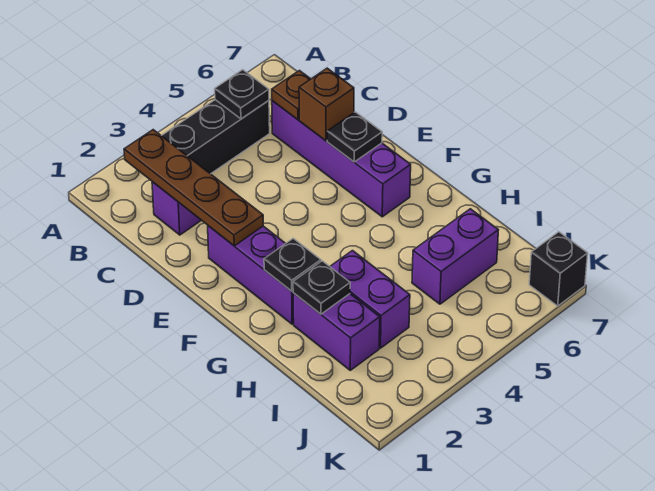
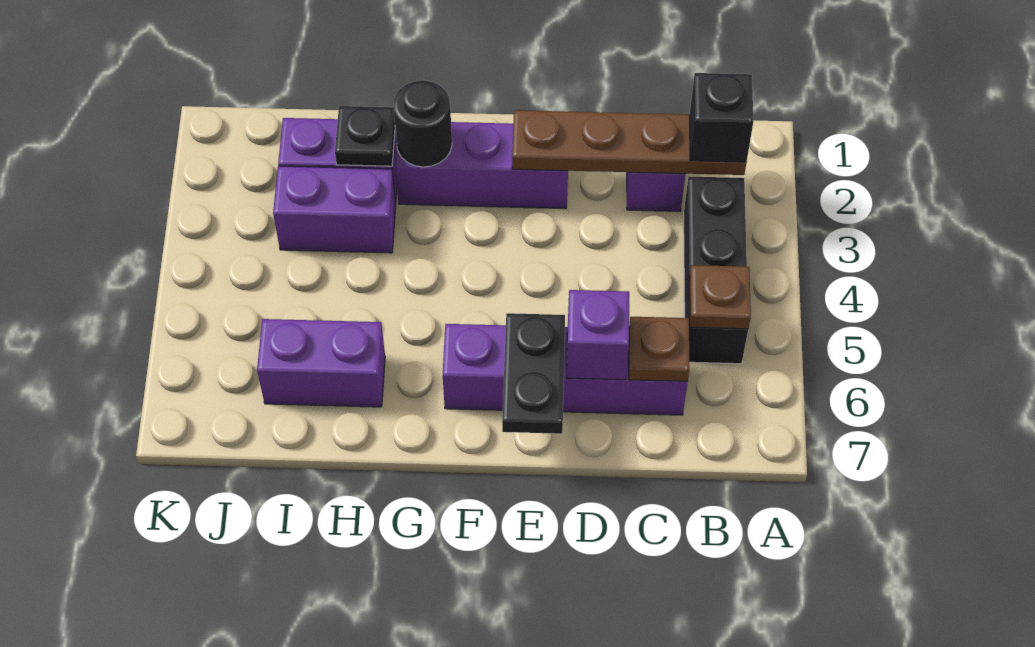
black 1x1 plate [215,70,269,119] -> brown 1x1 plate [690,265,751,329]
brown 1x1 brick [299,68,354,141] -> purple 1x1 brick [567,290,629,380]
black 1x1 plate [327,112,382,162] -> black 1x2 plate [502,313,565,434]
black 1x1 plate [264,238,321,291] -> black 1x1 round brick [393,80,452,167]
purple 1x2 brick [412,209,498,304] -> purple 1x2 brick turned to [257,319,385,407]
black 1x1 brick [529,232,588,306] -> black 1x1 brick moved to [690,73,753,162]

